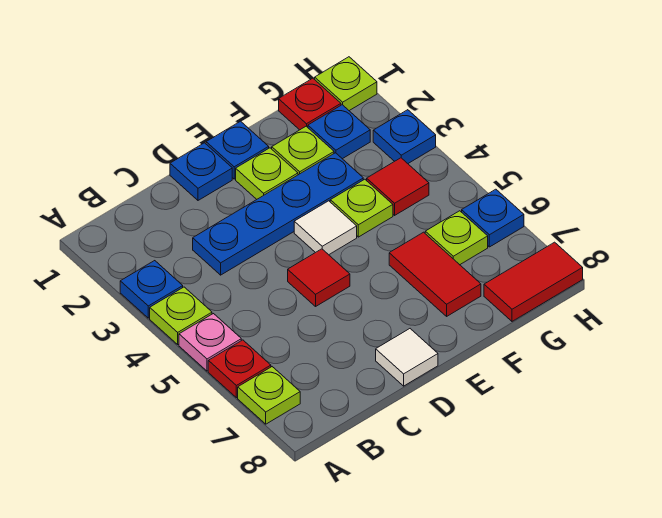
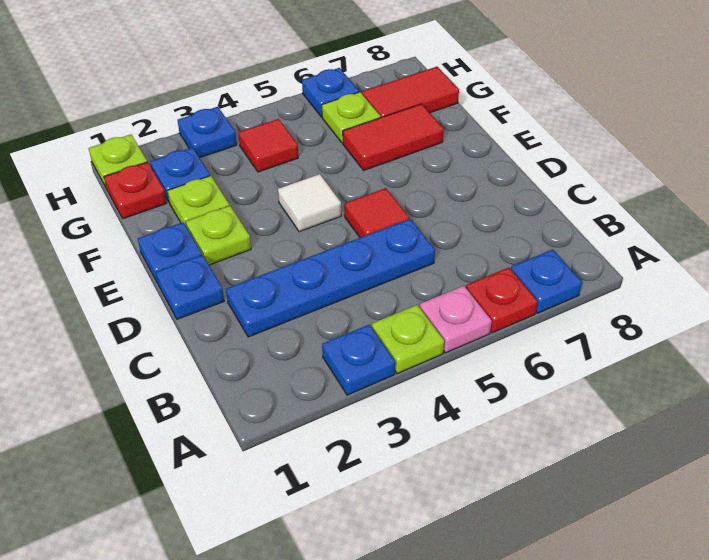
lime 1x1 plate [238,367,300,424] -> blue 1x1 plate [511,249,582,313]
blue 1x4 plate [193,153,363,275] -> blue 1x4 plate turned to [226,219,435,337]
white 1x1 tile [376,329,438,386] -> none
lime 1x1 plate [330,179,393,237] -> none
red 1x2 tile [484,242,583,321] -> red 1x2 tile turned to [362,67,459,117]

